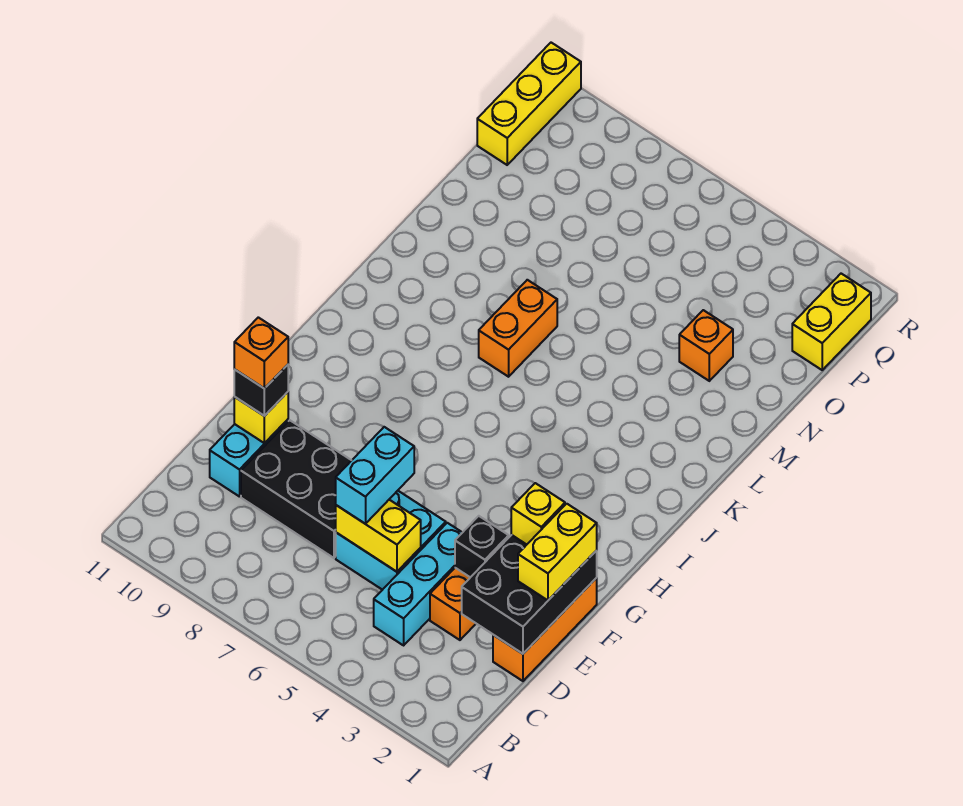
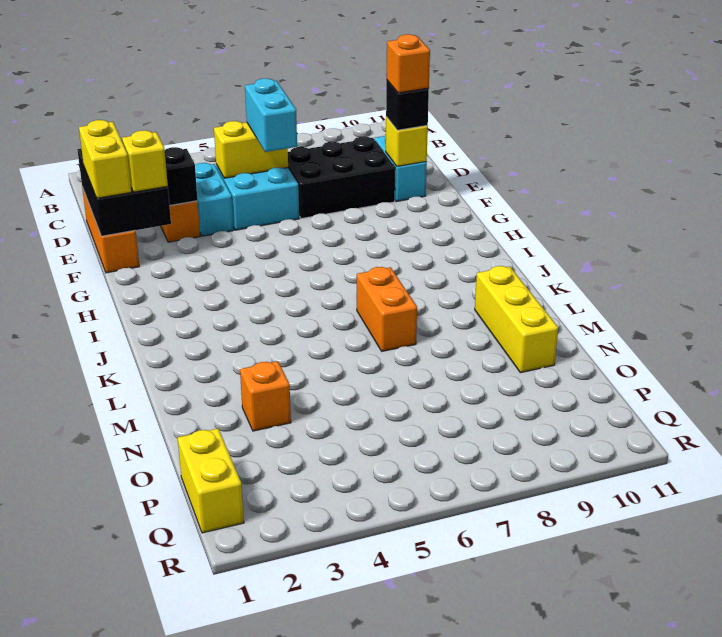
cyan 1x3 brick [374,523,462,645] -> cyan 1x2 brick [195,163,234,236]
yellow 1x3 brick [477,43,581,165] -> yellow 1x3 brick moved to [475,266,558,373]

